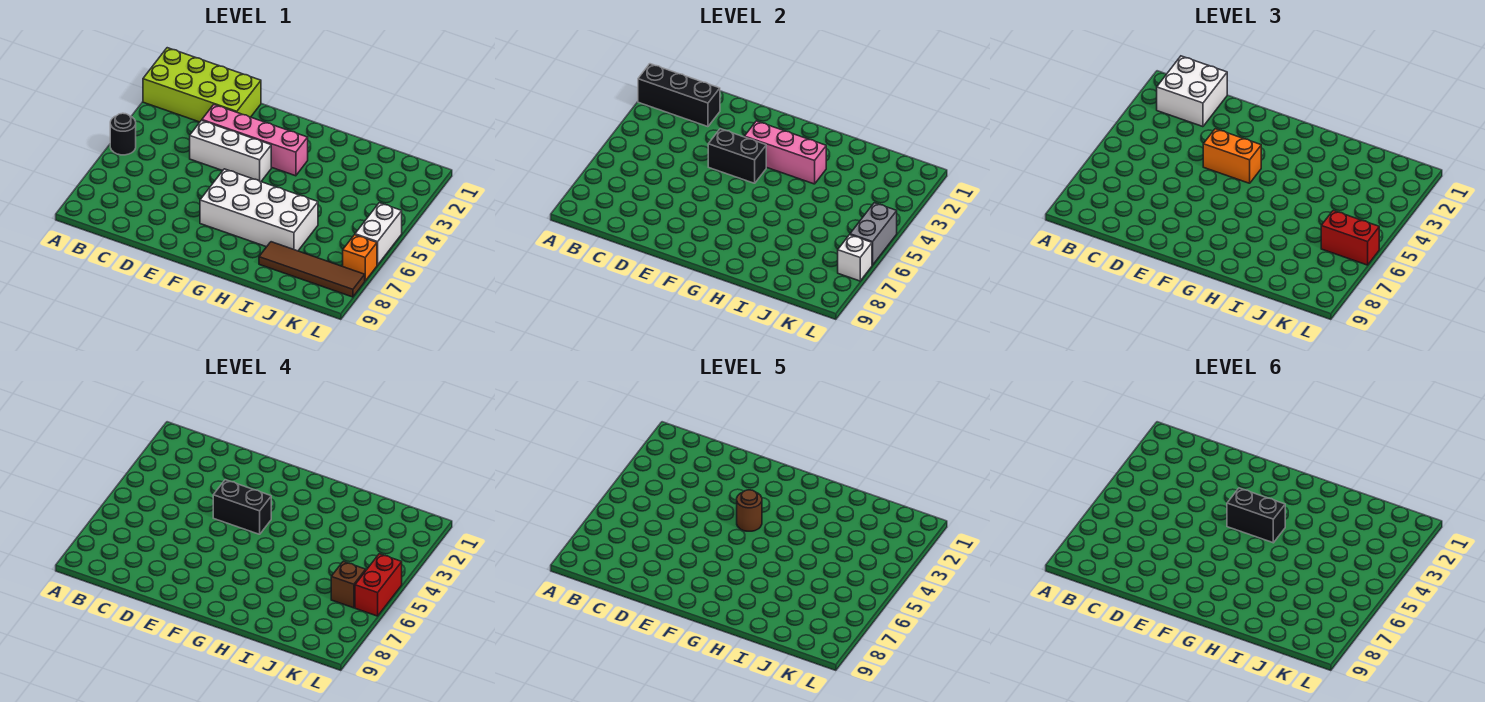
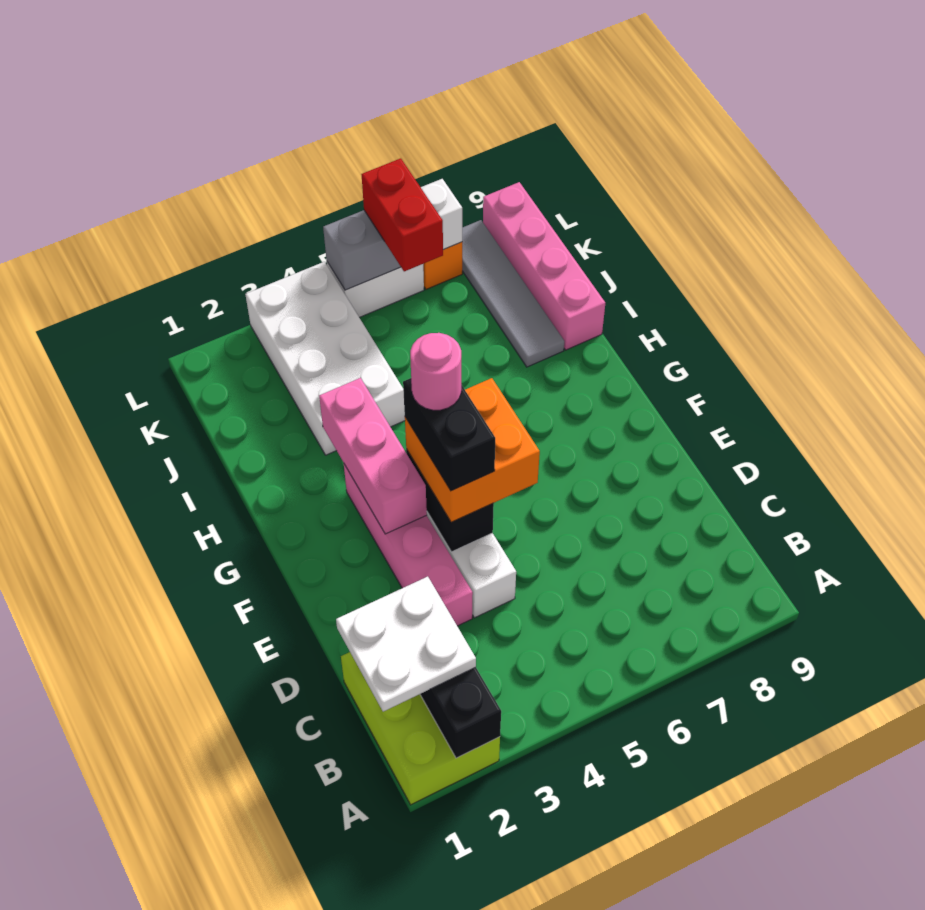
lime 2x4 brick [143,48,261,122] -> lime 2x3 brick [341,652,500,805]
black 1x1 round brick [110,113,136,155] -> none
white 2x2 brick [1157,56,1227,127] -> white 2x2 plate [336,577,476,712]
orange 1x2 brick [1203,129,1261,183] -> orange 2x2 brick [405,378,540,522]
brown 1x1 round brick [737,490,762,531] -> pink 1x1 round brick [410,333,461,410]
black 1x2 brick [1227,488,1285,543] -> none
white 2x4 brick [200,169,318,251] -> white 2x4 brick moved to [245,262,405,455]
brown 1x4 tile [259,242,365,297] -> grey 1x4 tile [462,220,564,367]
none -> pink 1x4 brick [483,182,605,350]
brown 1x1 brick [331,561,366,608] -> none
red 1x2 brick [355,554,402,616] -> none

